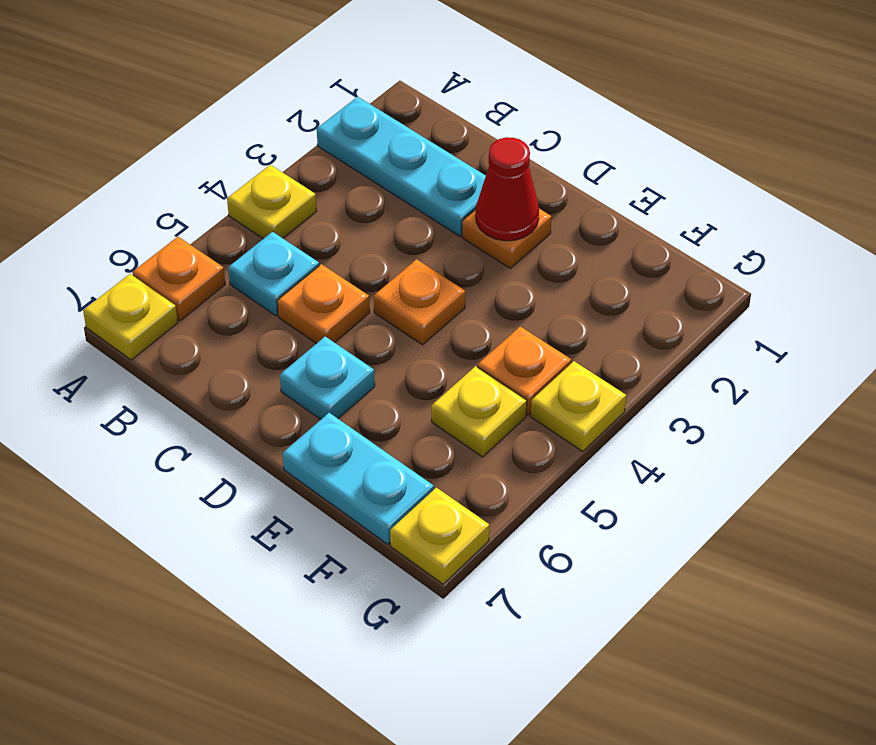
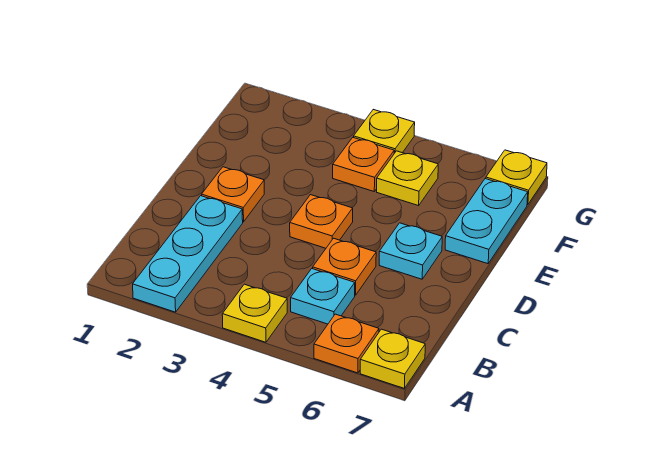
red 1x1 cone [476,137,539,241] -> none

